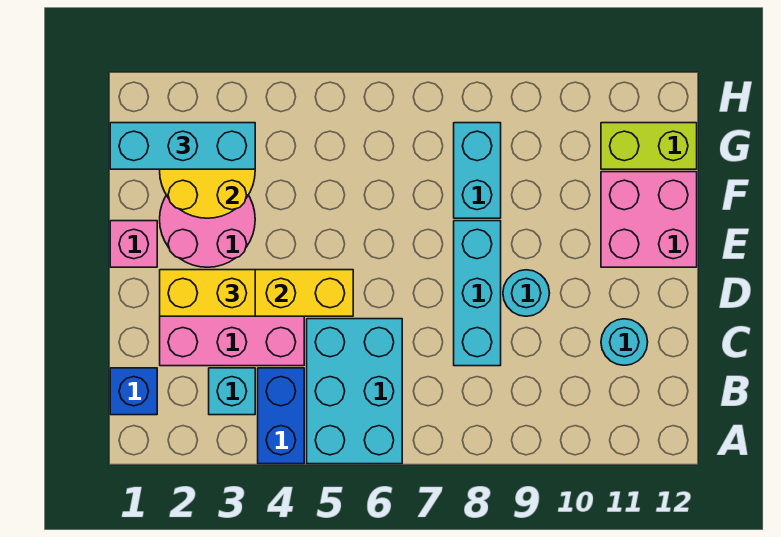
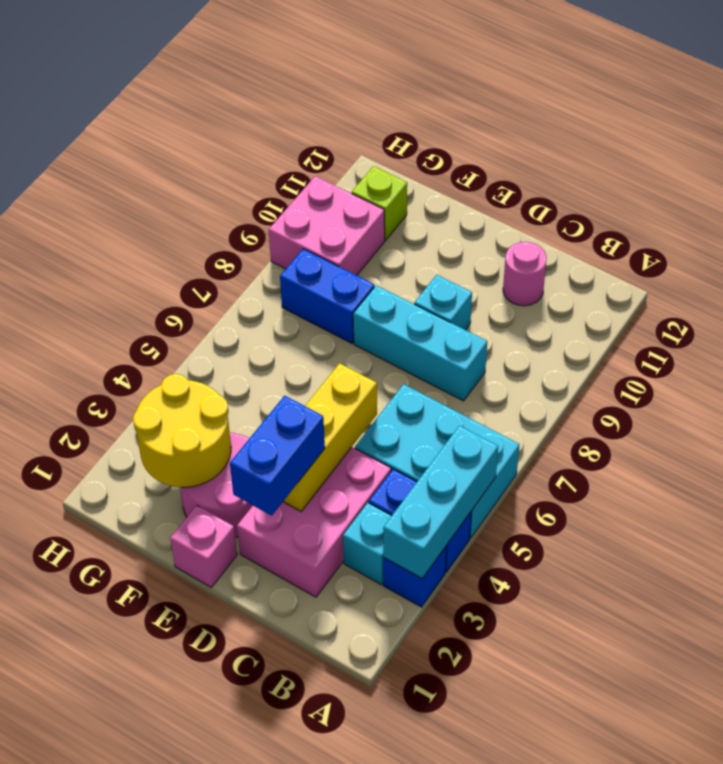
blue 1x1 brick [110,368,157,415] -> blue 1x1 brick moved to [383,546,447,607]
cyan 1x1 round brick [601,319,648,365] -> pink 1x1 round brick [503,242,547,306]
yellow 1x2 brick [160,270,255,316] -> blue 1x2 brick [230,396,325,516]
cyan 1x1 round brick [503,270,549,316] -> cyan 1x1 brick [414,275,472,330]
pink 2x2 brick [601,172,697,267] -> pink 2x2 brick moved to [269,176,385,275]
cyan 1x2 brick [454,123,501,218] -> blue 1x2 brick [280,249,374,343]
cyan 1x3 brick [110,123,255,169] -> cyan 1x3 brick moved to [383,426,498,578]
lime 1x2 brick [601,123,697,169] -> lime 1x1 brick [352,166,407,240]

